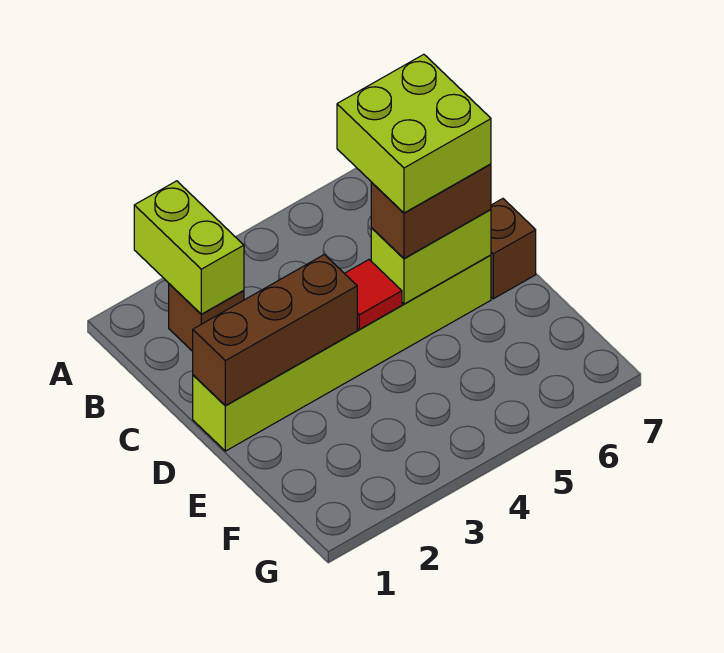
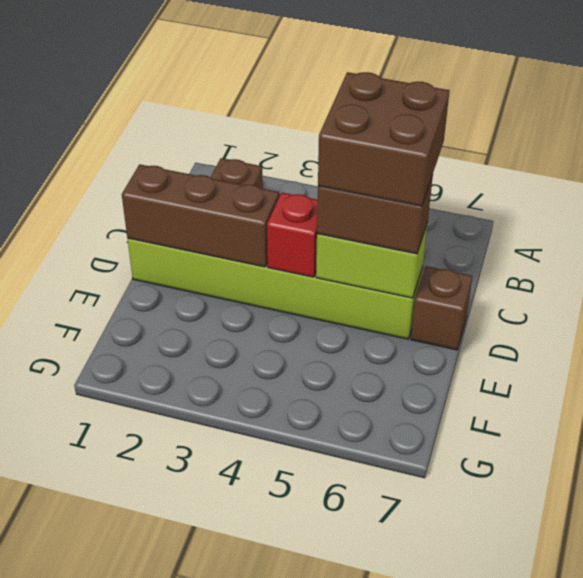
lime 1x2 brick [134,181,244,314] -> none
lime 2x2 brick [337,54,491,213] -> brown 2x2 brick [318,72,450,206]
red 1x1 tile [344,260,402,329] -> red 1x1 brick [267,192,318,277]

